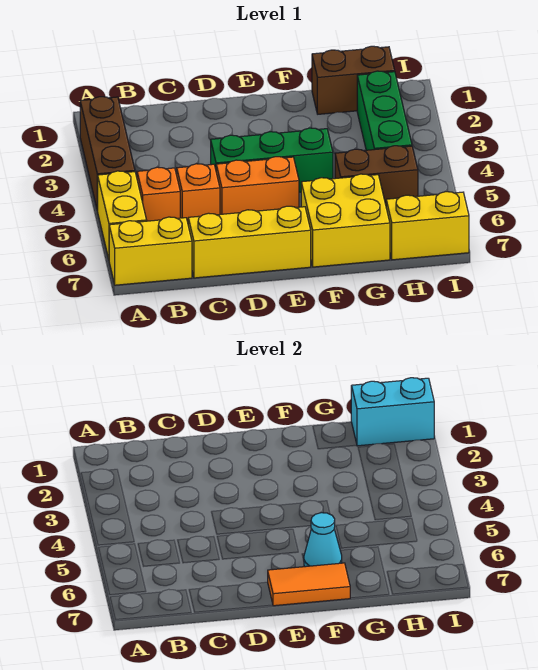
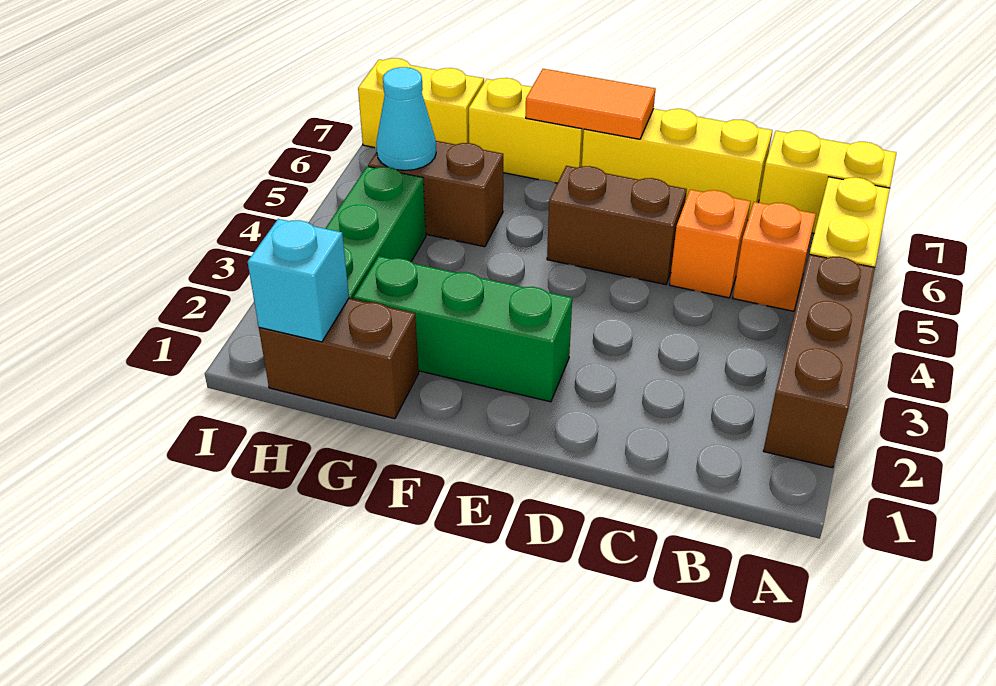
green 1x3 brick [211,128,333,192] -> green 1x3 brick moved to [354,256,572,402]
orange 1x2 brick [216,157,299,214] -> brown 1x2 brick [547,166,687,285]
yellow 2x2 brick [301,174,390,267] -> yellow 1x2 brick [469,78,584,183]
cyan 1x1 cone [304,513,342,567] -> cyan 1x1 cone moved to [376,67,436,170]
cyan 1x2 brick [351,378,434,446] -> cyan 1x1 brick [248,219,349,342]

